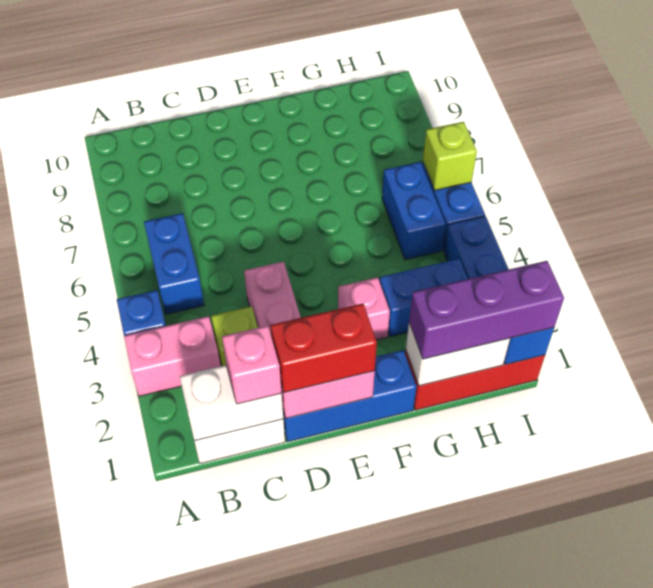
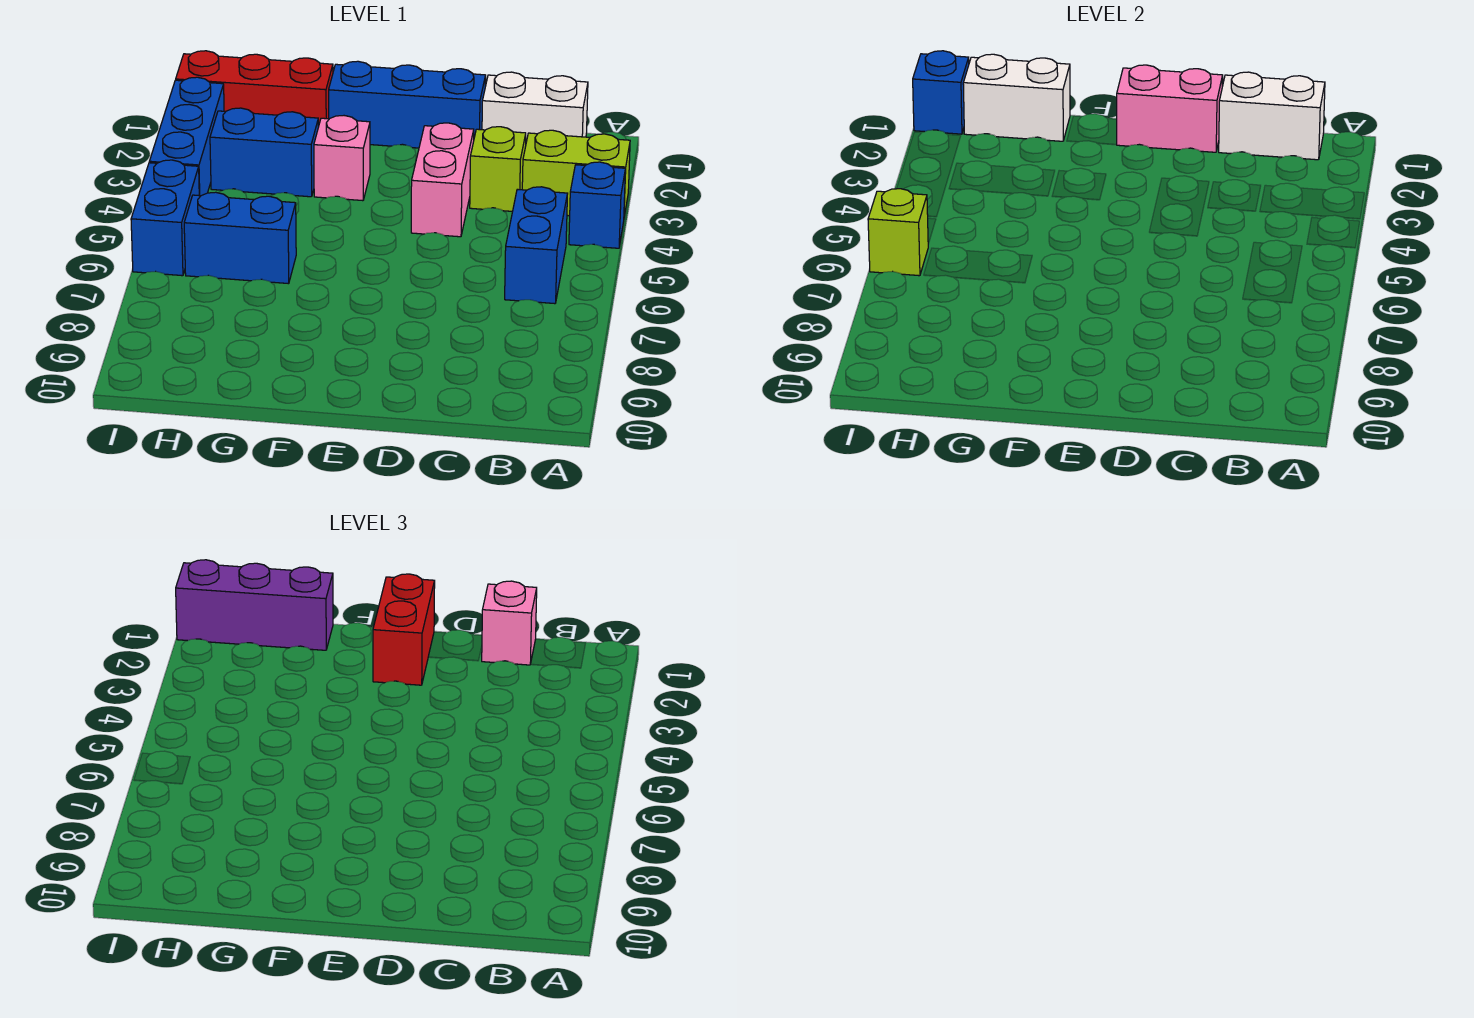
pink 1x2 brick [124,316,220,396] -> lime 1x2 brick [522,130,630,216]
red 1x2 brick [271,304,377,393] -> red 1x2 brick turned to [373,574,435,685]
blue 1x2 brick [382,162,446,260] -> blue 1x2 brick turned to [184,192,296,284]

